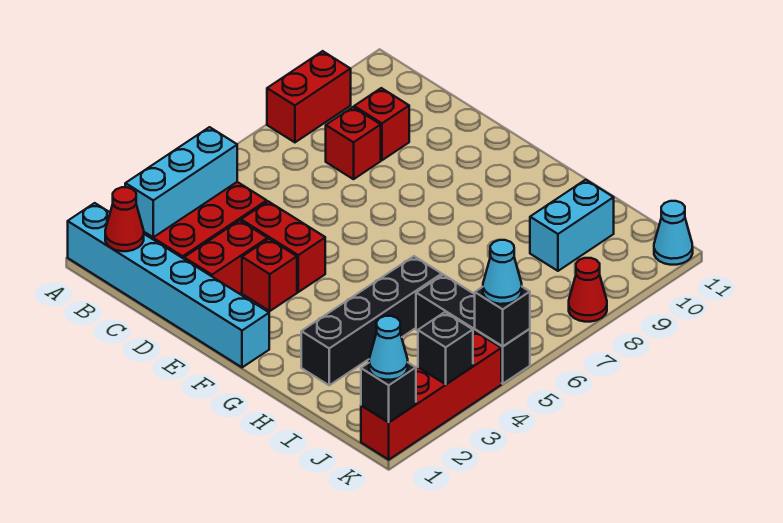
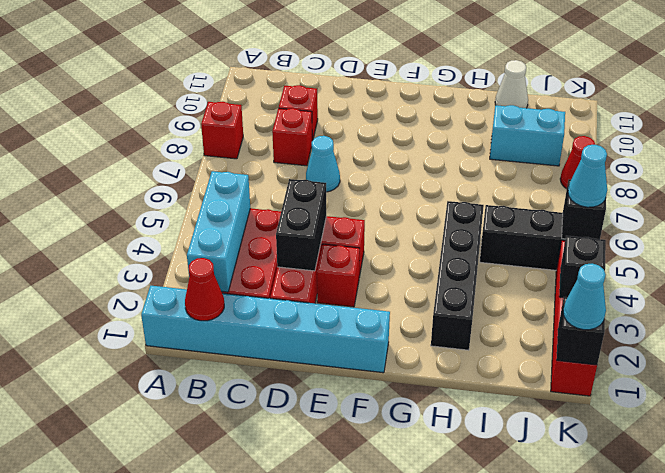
red 1x2 brick [267,51,351,142] -> red 1x1 brick [201,102,243,159]
none -> black 1x2 brick [276,179,326,271]
cyan 1x2 brick [530,180,614,271] -> cyan 1x2 brick turned to [490,105,565,166]
none -> white 1x1 cone [495,60,528,108]
cyan 1x1 cone [654,201,693,265] -> cyan 1x1 cone moved to [306,136,340,192]

